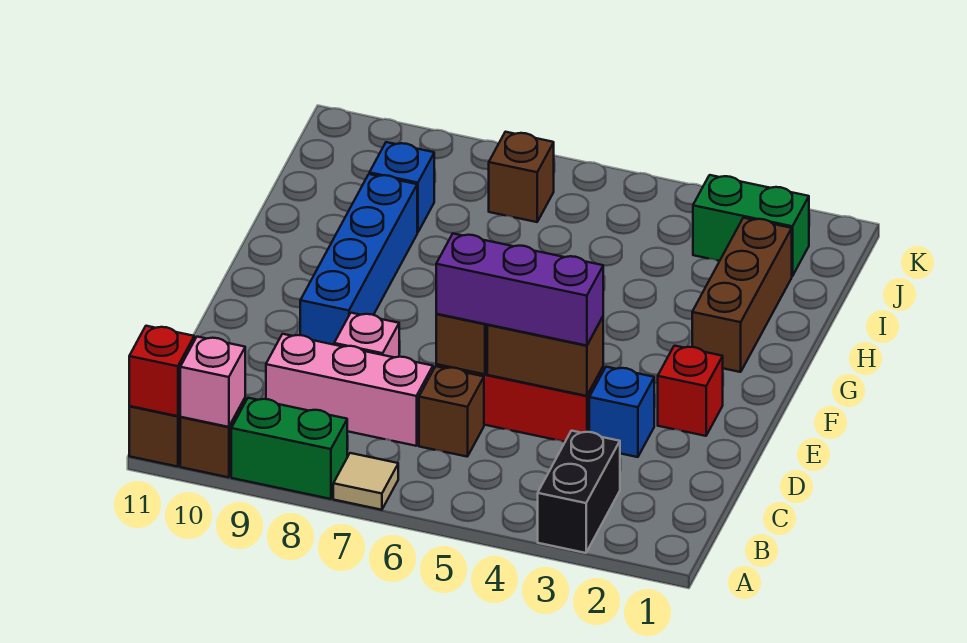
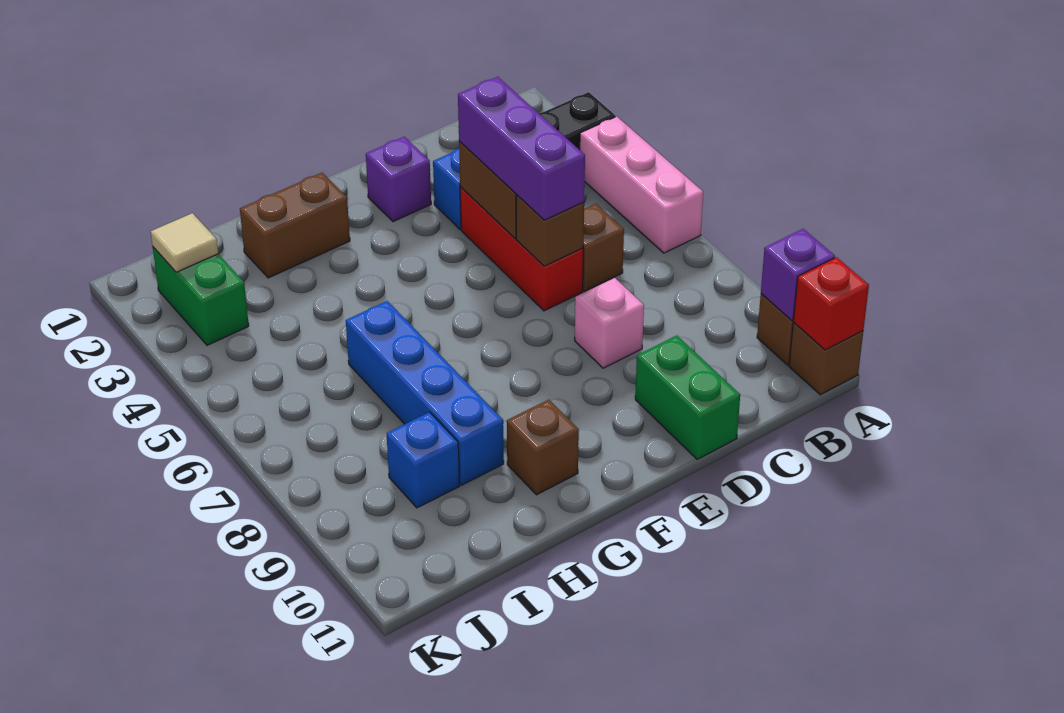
tan 1x1 tile [333,453,398,510] -> tan 1x1 tile moved to [151,213,218,272]
green 1x2 brick [231,398,347,499] -> green 1x2 brick moved to [635,336,740,459]
pink 1x1 brick [180,337,245,427] -> purple 1x1 brick [761,229,835,320]
pink 1x3 brick [266,334,433,446] -> pink 1x3 brick moved to [580,117,703,253]
red 1x1 brick [658,346,723,436] -> purple 1x1 brick [366,137,431,222]
blue 1x4 brick [300,174,417,345] -> blue 1x4 brick turned to [346,301,504,485]
brown 1x3 brick [692,218,792,372] -> brown 1x2 brick [240,173,350,278]
brown 1x1 brick [489,132,554,222] -> brown 1x1 brick moved to [507,400,579,495]

